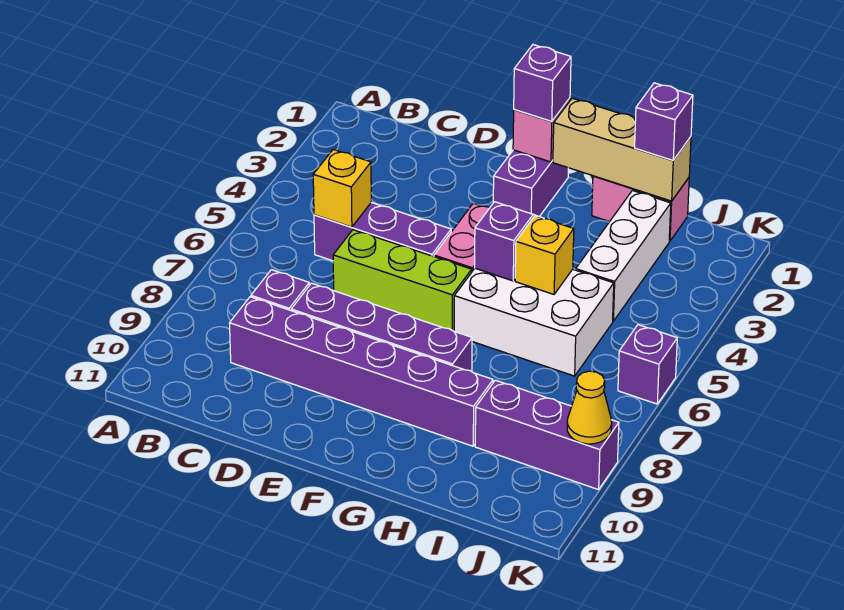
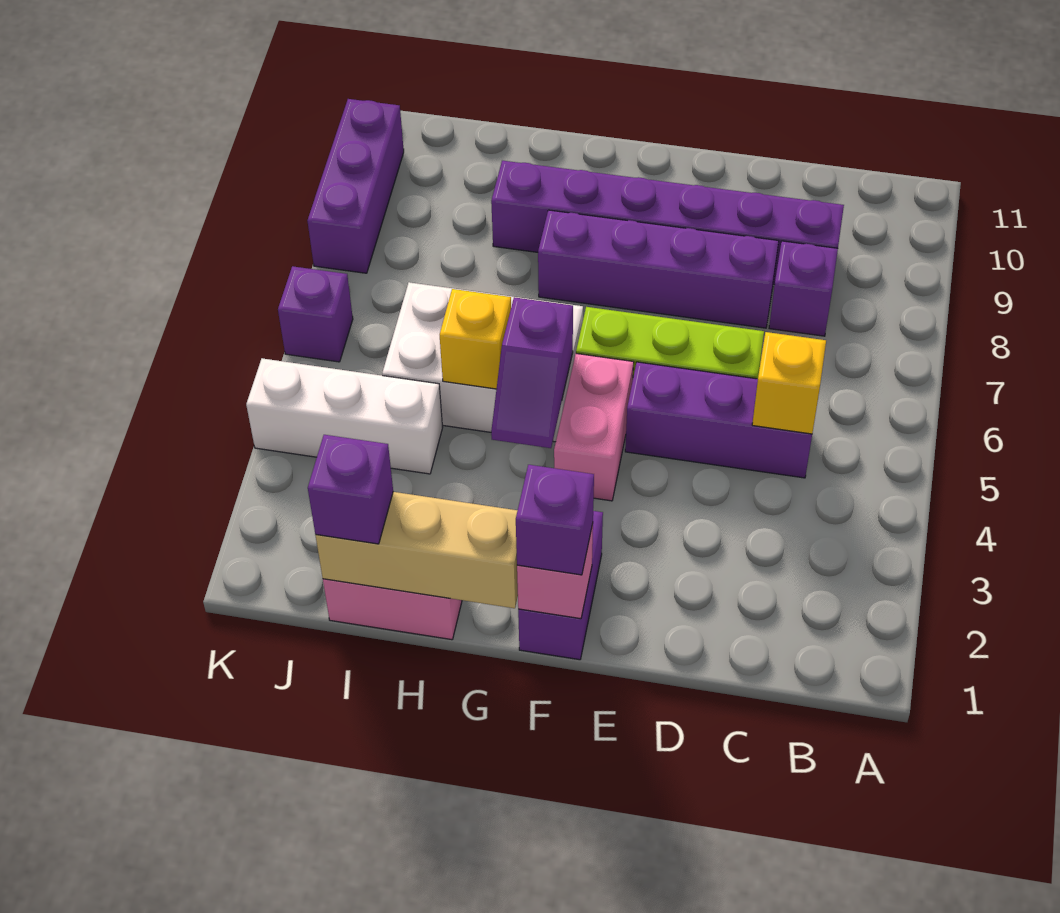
white 1x3 brick [576,191,671,321] -> white 1x3 brick turned to [246,358,443,474]
purple 1x3 brick [475,380,619,490] -> purple 1x3 brick turned to [307,99,404,273]
yellow 1x1 cone [567,371,612,444] -> none

